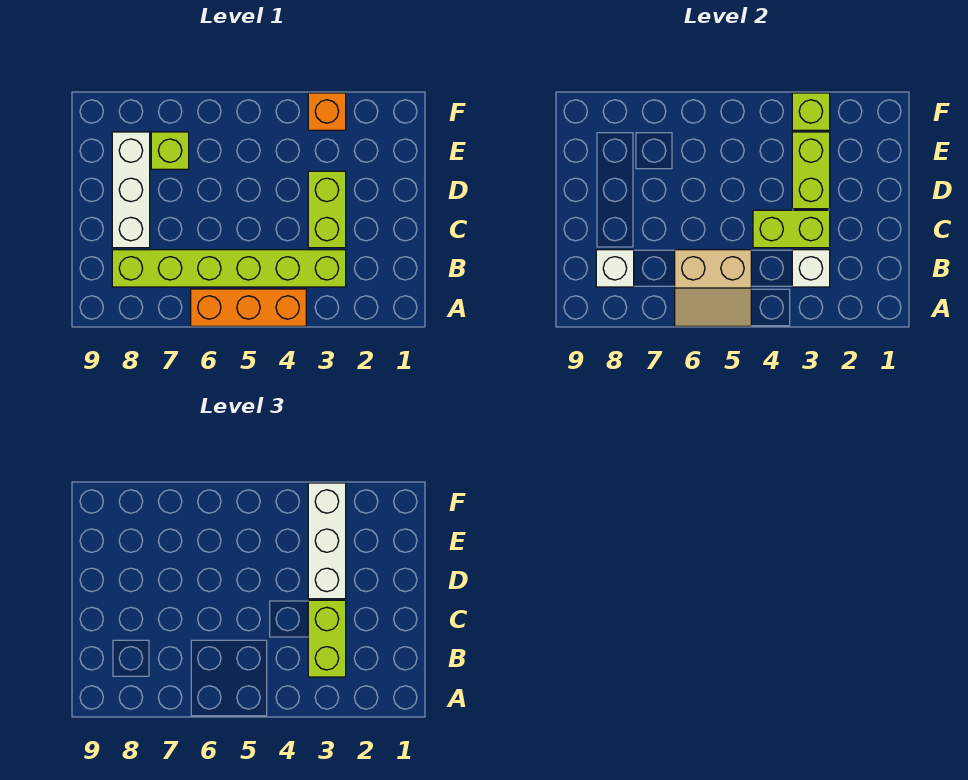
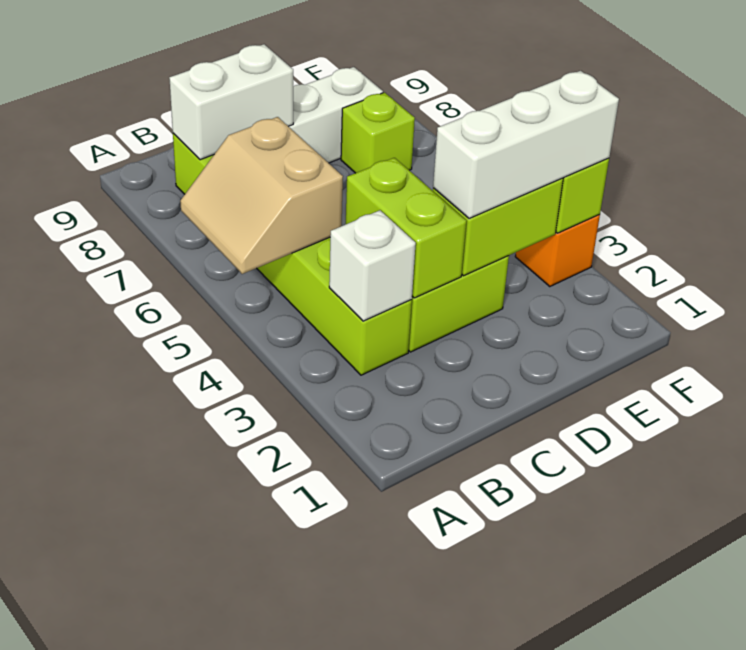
orange 1x3 brick [191,289,306,326] -> none
lime 1x2 brick [308,600,346,677] -> none
white 1x1 brick [596,250,634,287] -> white 1x2 brick [169,44,293,160]

